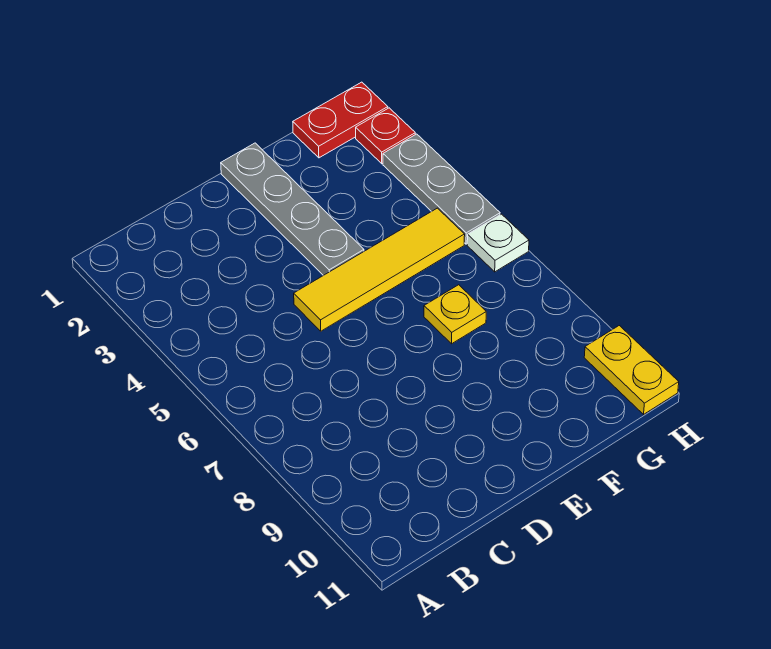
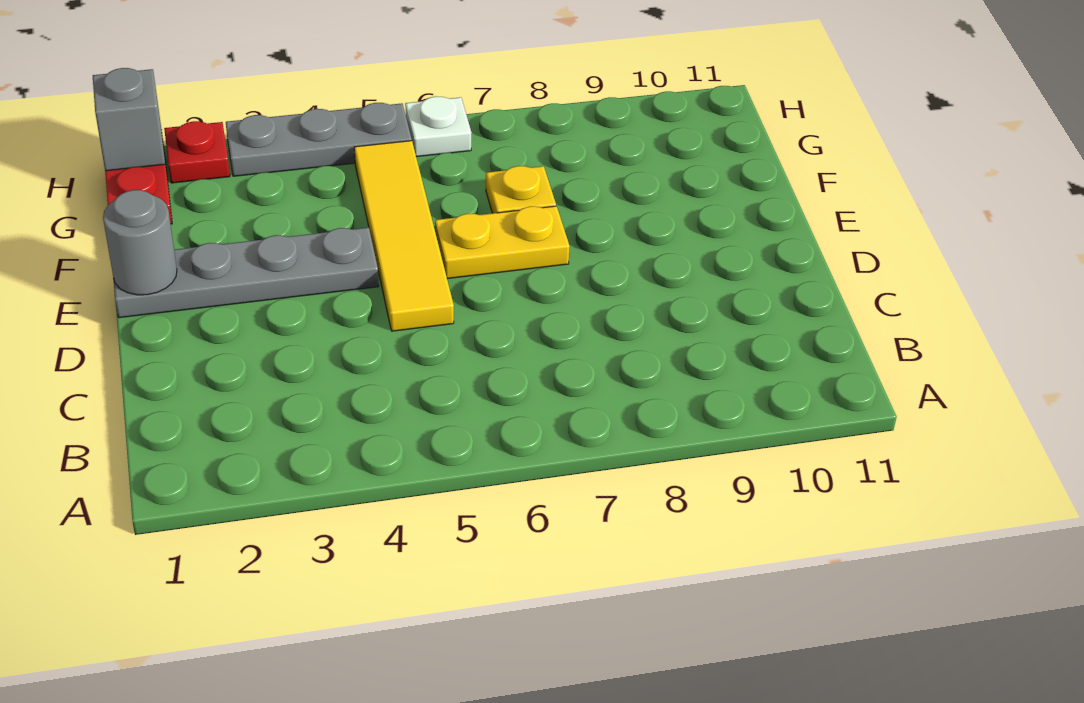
none -> grey 1x1 round brick [103,190,177,295]
none -> grey 1x1 brick [93,68,165,171]
yellow 1x2 plate [584,326,679,414] -> yellow 1x2 plate moved to [435,206,570,279]

